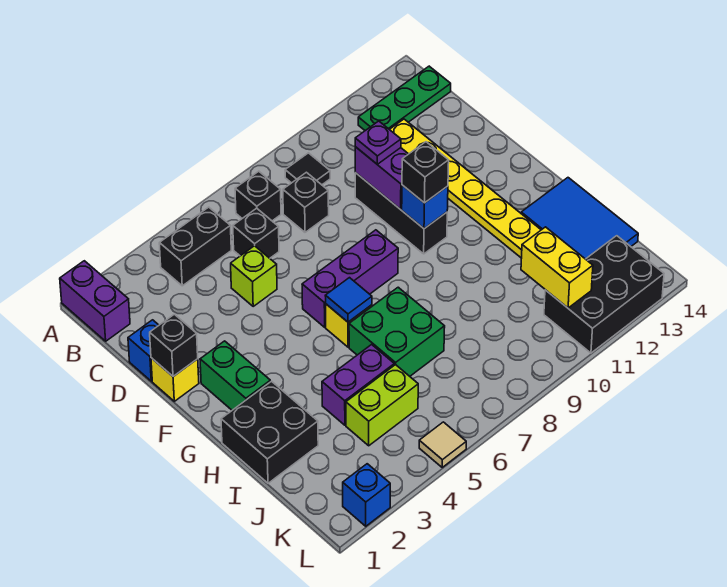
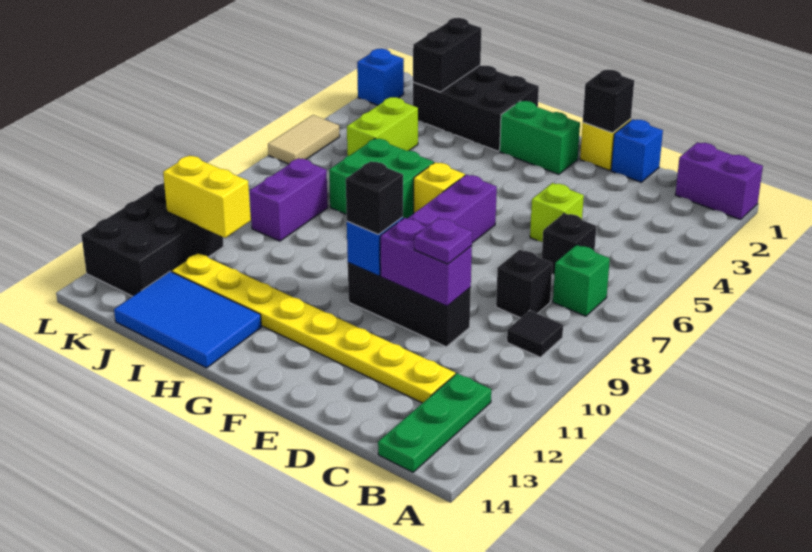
black 1x2 brick [159,207,231,286] -> black 1x2 brick moved to [413,18,481,92]
black 1x1 brick [235,171,281,221] -> green 1x1 brick [553,245,610,316]
blue 1x1 tile [325,278,372,322] -> none
black 2x2 brick [221,381,318,483] -> black 2x3 brick [413,65,539,151]
purple 1x2 brick [322,345,394,425] -> purple 1x2 brick moved to [250,158,328,241]
tan 1x1 tile [419,422,466,467] -> tan 1x2 tile [268,115,340,164]

